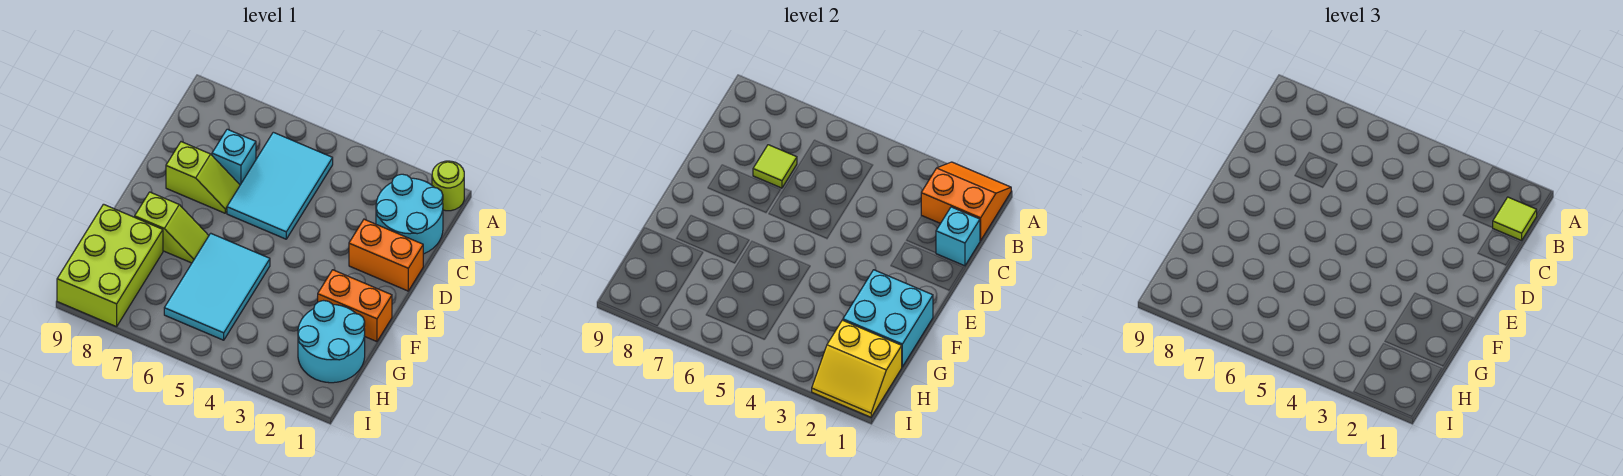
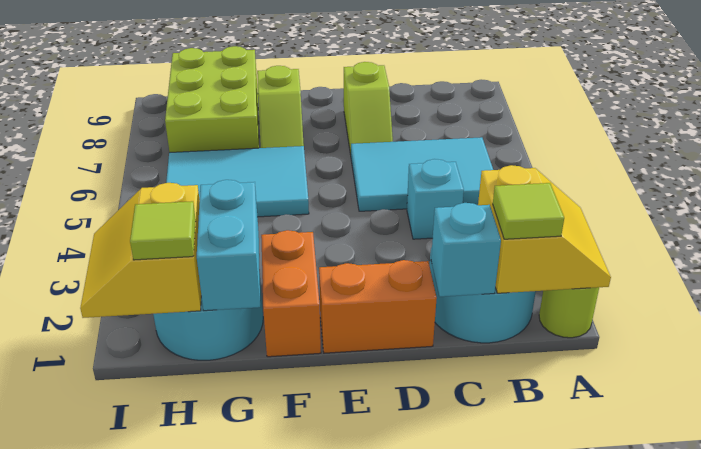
orange 2x2 slope [921,162,1011,241] -> yellow 2x2 slope [478,165,611,293]
cyan 1x1 brick [212,129,256,185] -> cyan 1x1 brick moved to [407,159,464,239]
lime 1x1 tile [753,145,797,188] -> lime 1x1 tile moved to [130,201,196,260]
orange 1x2 brick [349,219,423,291] -> orange 1x2 brick turned to [319,260,437,353]
cyan 2x2 brick [843,270,933,367] -> cyan 1x2 brick [197,180,260,311]
lime 2x3 brick [57,204,163,327] -> lime 2x3 brick turned to [165,46,259,152]

